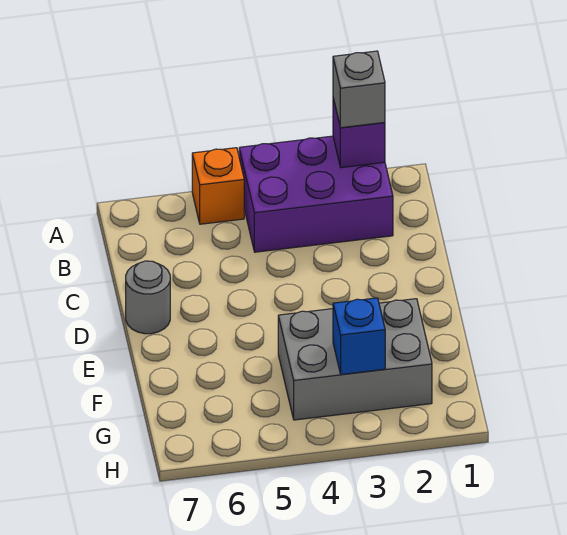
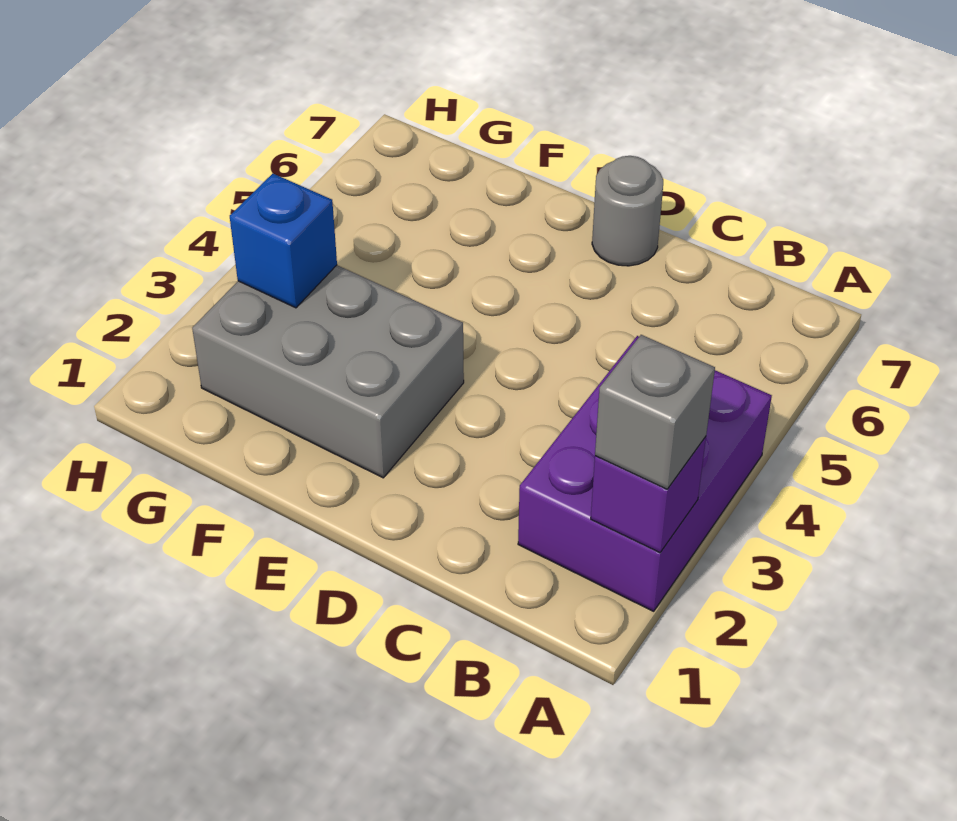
orange 1x1 brick [192,148,244,224] -> none
grey 2x3 brick [278,299,432,420] -> grey 2x3 brick turned to [192,265,464,478]

